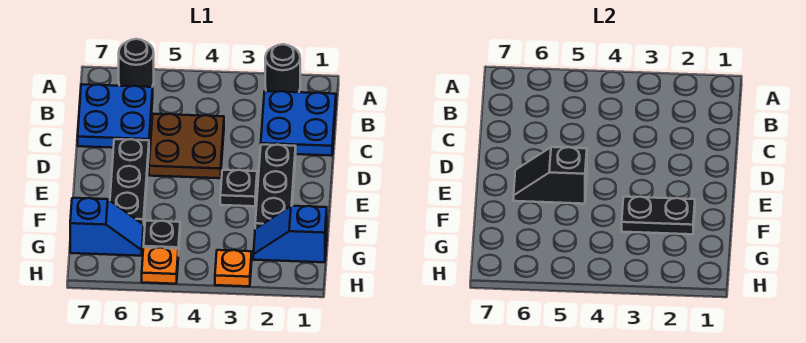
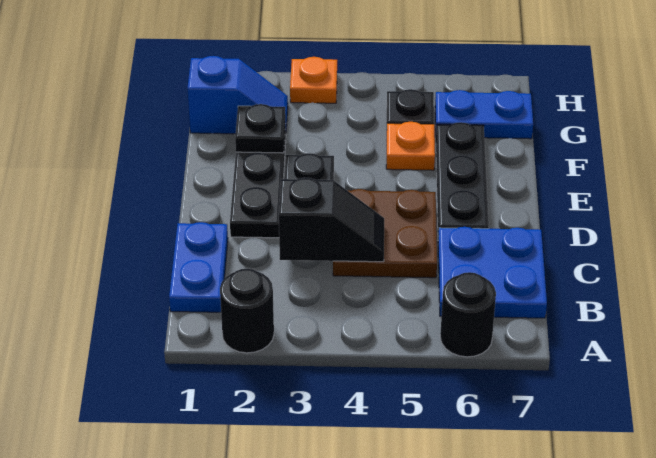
blue 2x2 plate [261,91,336,156] -> blue 1x2 plate [169,222,228,312]
black 1x2 slope [514,147,587,204] -> black 1x2 slope moved to [279,178,384,262]
black 1x2 plate [622,197,695,234] -> black 1x1 plate [235,104,286,153]
blue 1x2 slope [70,198,144,256] -> blue 1x2 plate [435,90,533,139]
orange 1x1 plate [142,247,178,284] -> orange 1x1 plate moved to [386,122,435,170]

